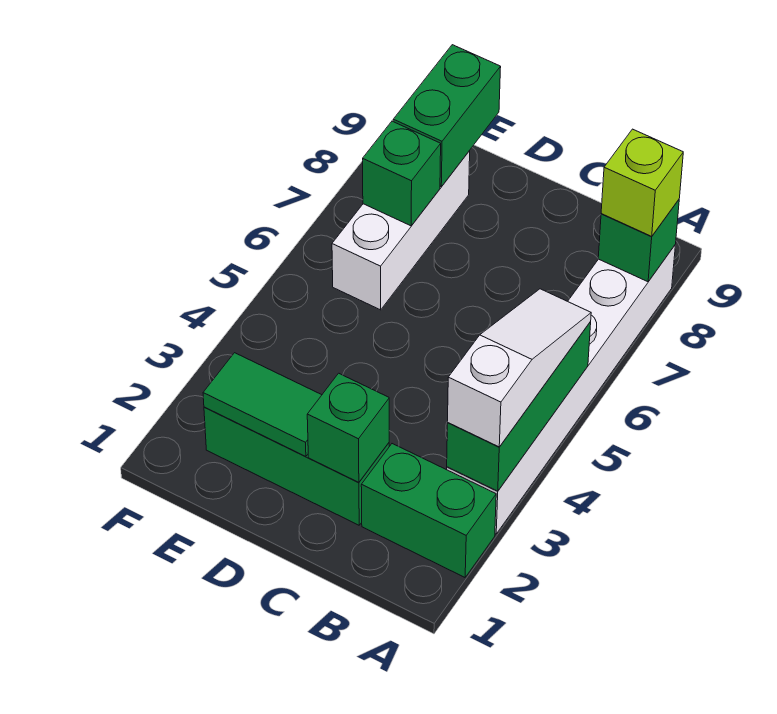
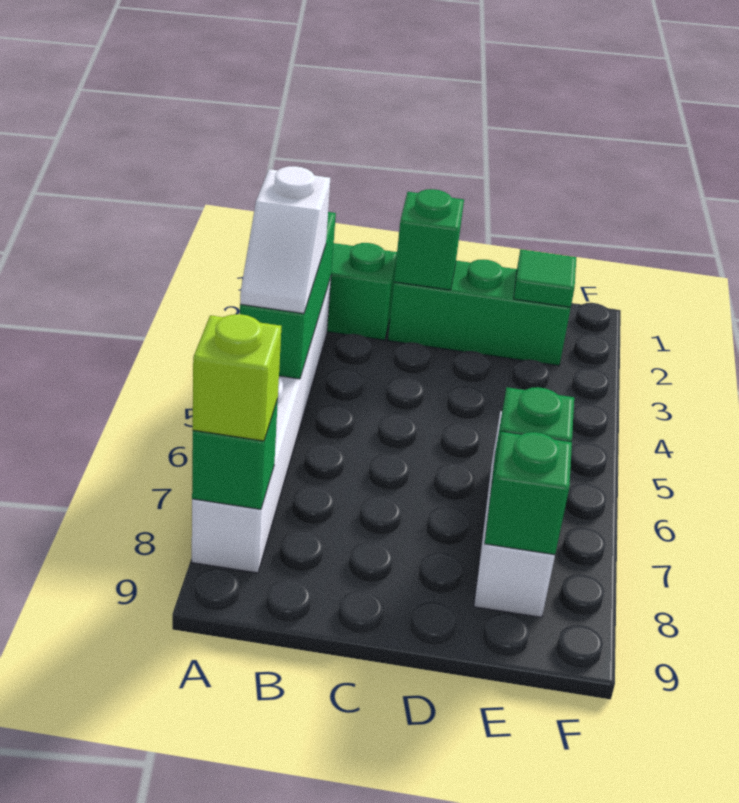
white 1x3 slope [448,289,591,447] -> white 1x2 slope [240,166,330,314]
green 1x2 tile [203,353,321,456] -> green 1x1 tile [514,249,576,307]
green 1x2 brick [393,45,501,187] -> green 1x1 brick [485,432,572,555]

